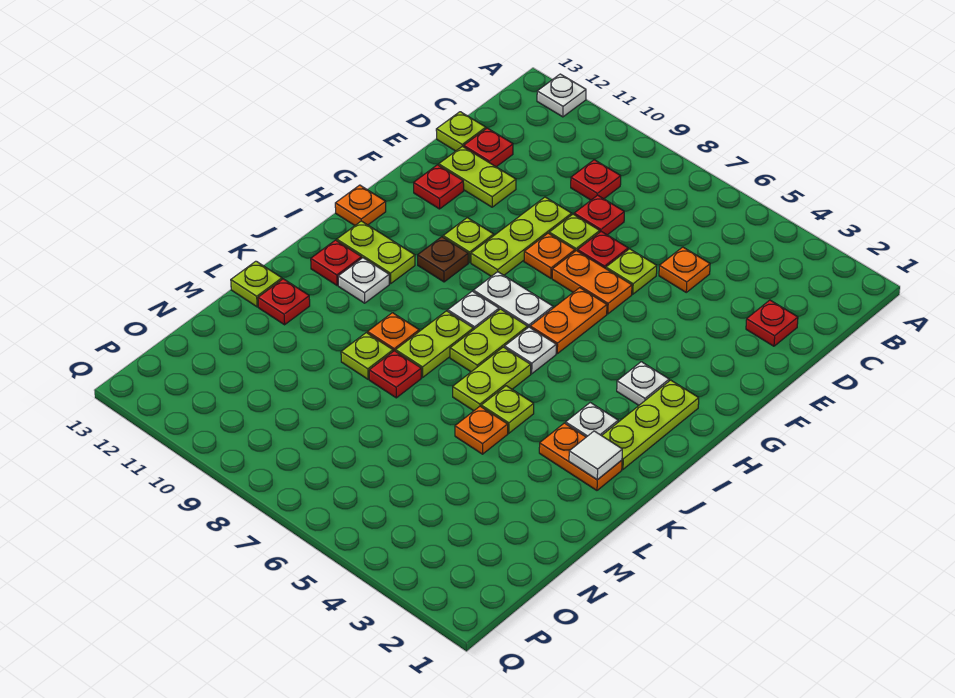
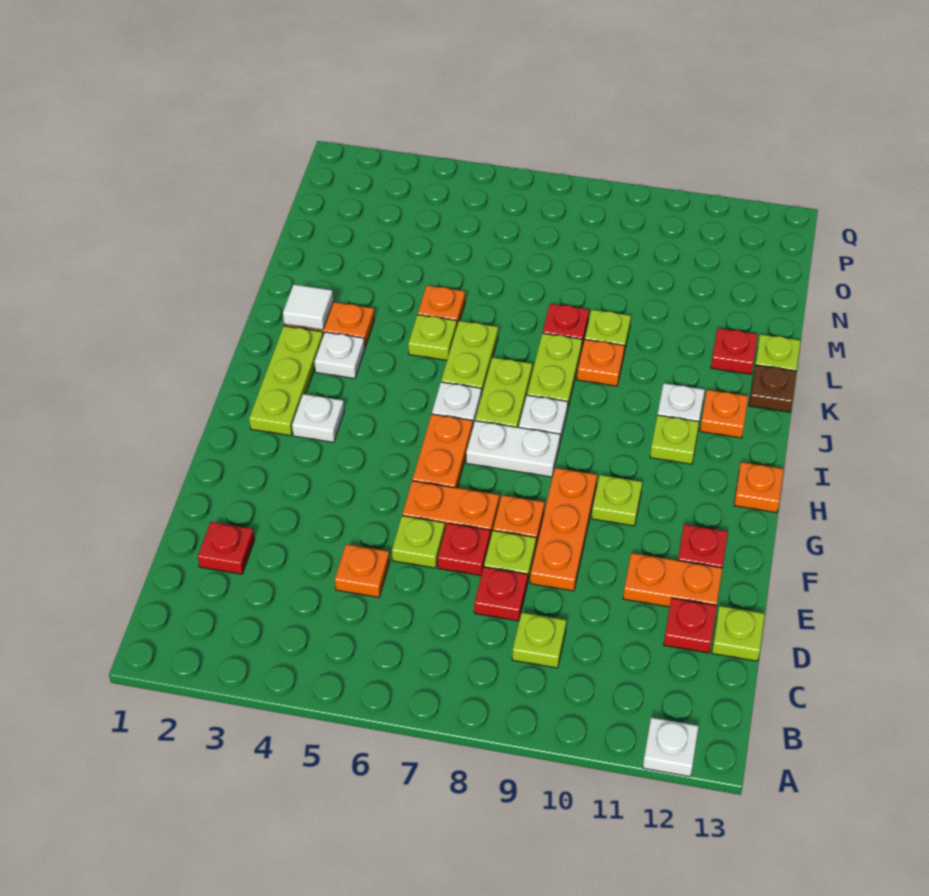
red 1x1 plate [571,160,621,200] -> lime 1x1 plate [512,613,566,668]
lime 1x3 plate [471,197,572,276] -> orange 1x3 plate [530,468,597,591]
lime 1x2 plate [439,146,516,207] -> orange 1x2 plate [623,553,722,607]
brown 1x1 plate [418,237,468,282] -> brown 1x1 plate moved to [749,365,797,412]
lime 1x2 plate [337,221,415,284] -> lime 1x1 plate [650,415,699,464]
red 1x1 plate [311,240,362,285] -> orange 1x1 plate [700,390,748,438]

